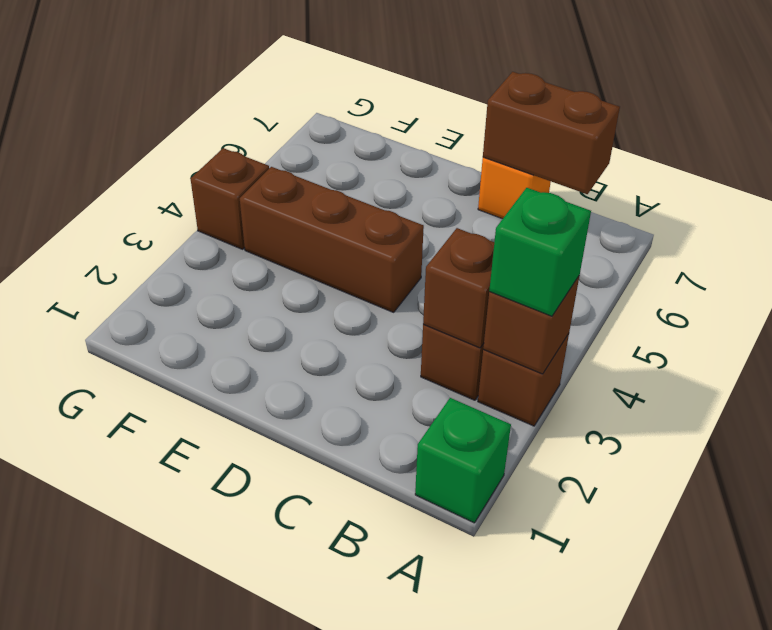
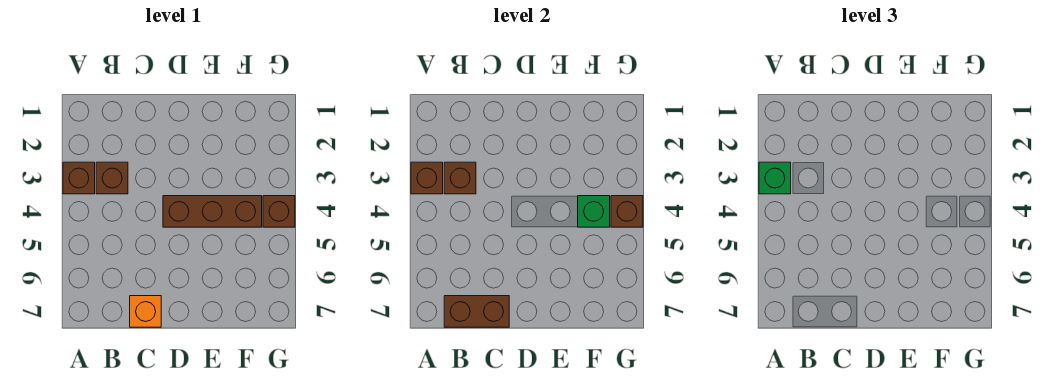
green 1x1 brick [415,398,511,523] -> green 1x1 brick moved to [578,196,610,227]
none -> brown 1x1 brick [611,196,643,227]

